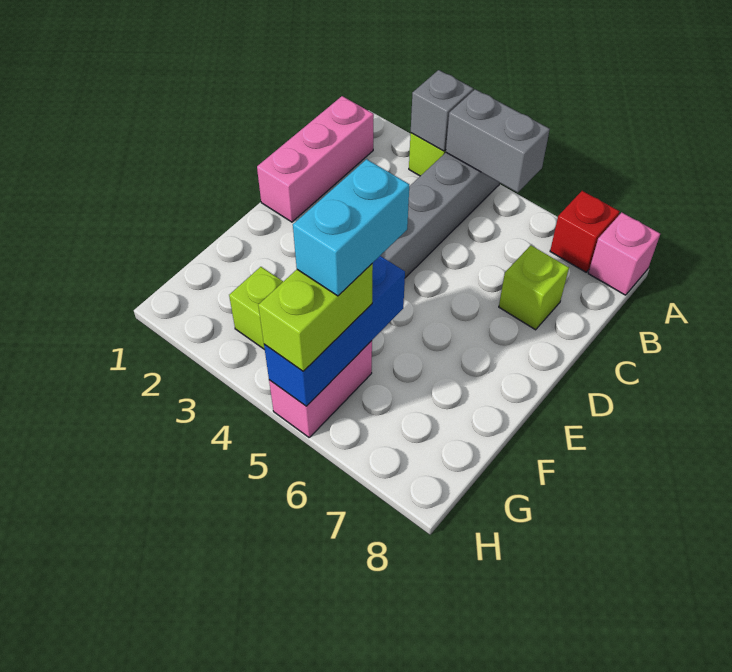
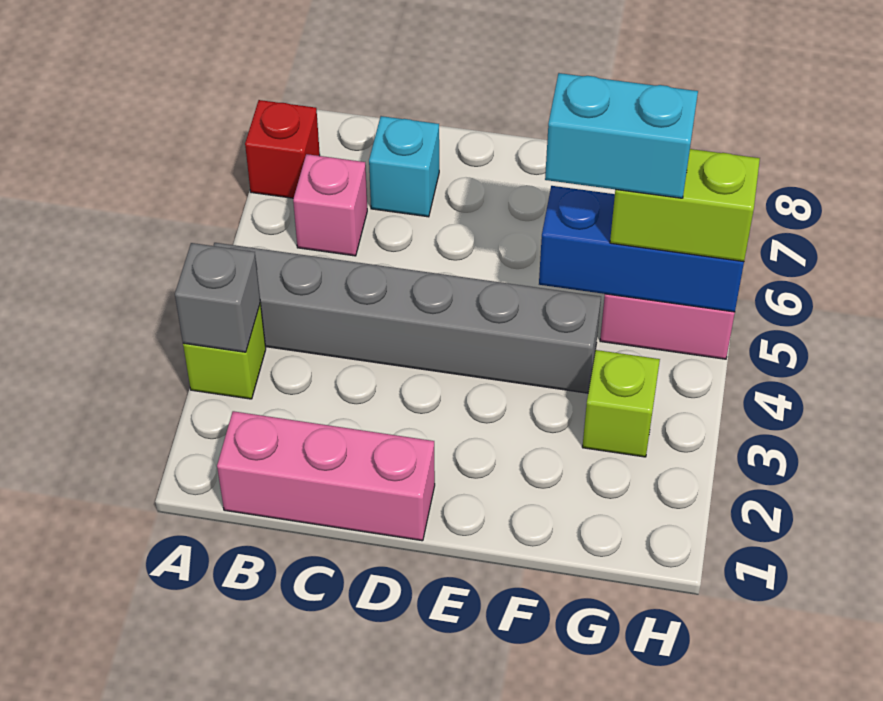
grey 1x2 brick [446,89,550,192] -> none
pink 1x1 brick [588,212,660,295] -> pink 1x1 brick moved to [293,154,367,256]
lime 1x1 brick [499,245,569,330] -> cyan 1x1 brick [369,116,439,217]

